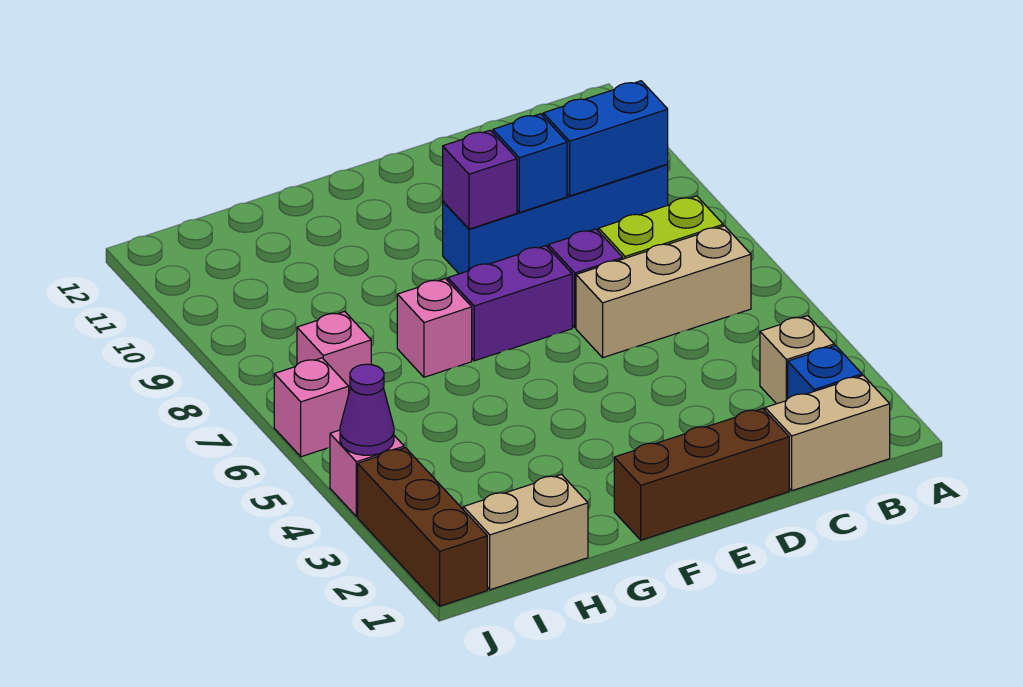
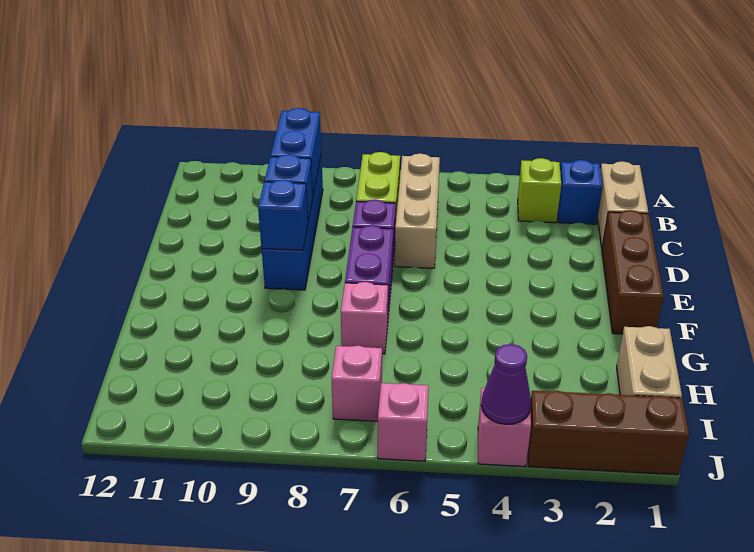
tan 1x1 brick [760,316,834,404] -> lime 1x1 brick [518,158,561,223]
purple 1x1 brick [443,130,517,229] -> blue 1x1 brick [258,179,308,250]

